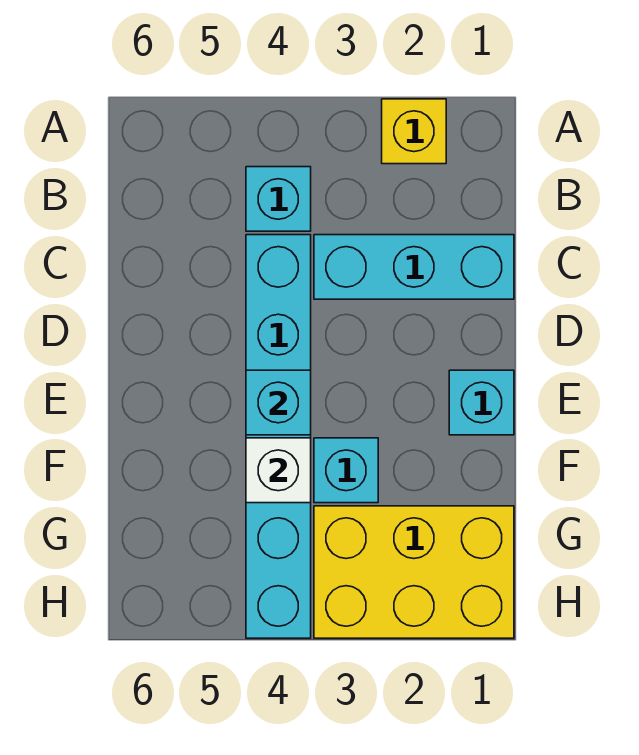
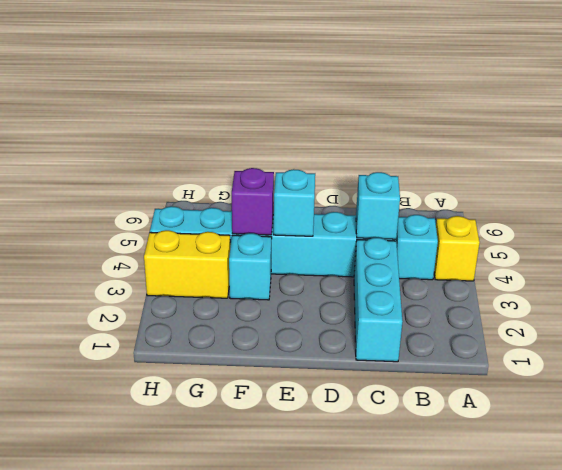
yellow 1x1 brick [382,99,446,164] -> yellow 1x1 brick moved to [434,216,480,281]
cyan 1x1 brick [449,370,514,435] -> cyan 1x1 brick moved to [356,172,400,239]
white 1x1 brick [246,438,311,503] -> purple 1x1 brick [232,168,274,235]
yellow 2x3 brick [314,506,514,638] -> yellow 1x2 brick [144,230,230,298]

